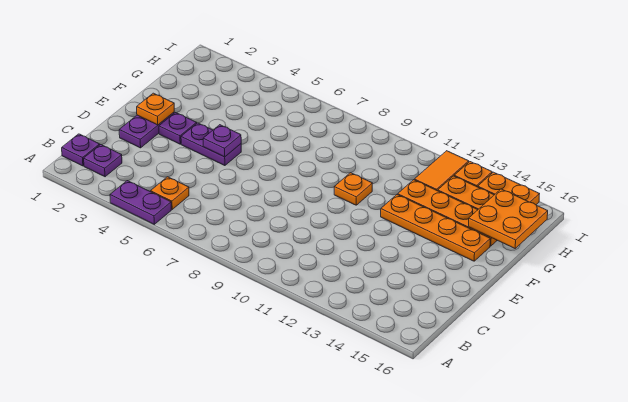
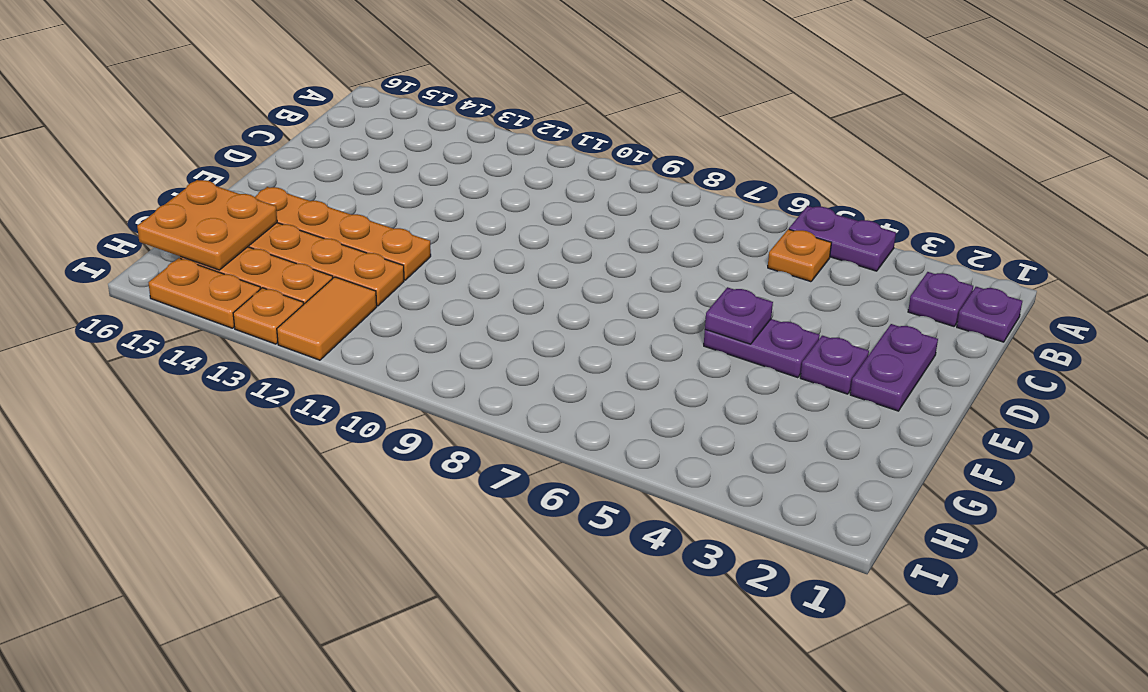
orange 1x1 plate [137,93,174,125] -> none
orange 1x1 plate [334,173,372,205] -> none

